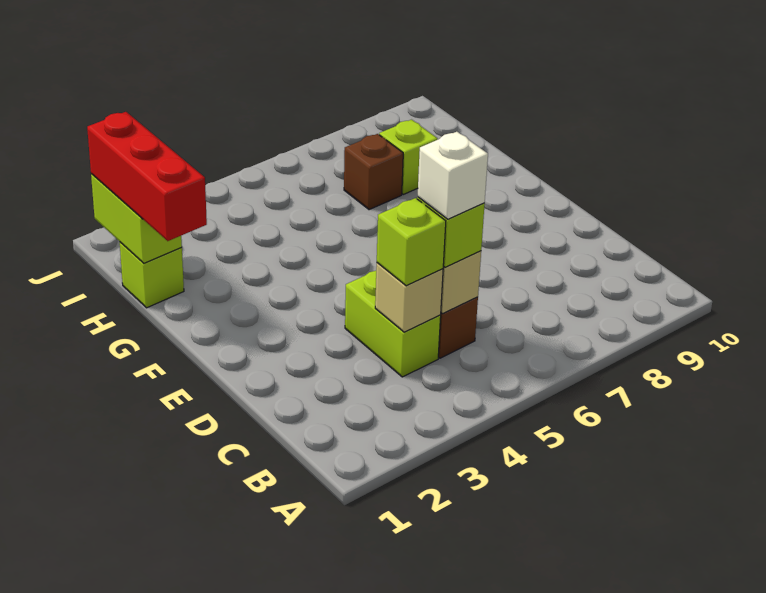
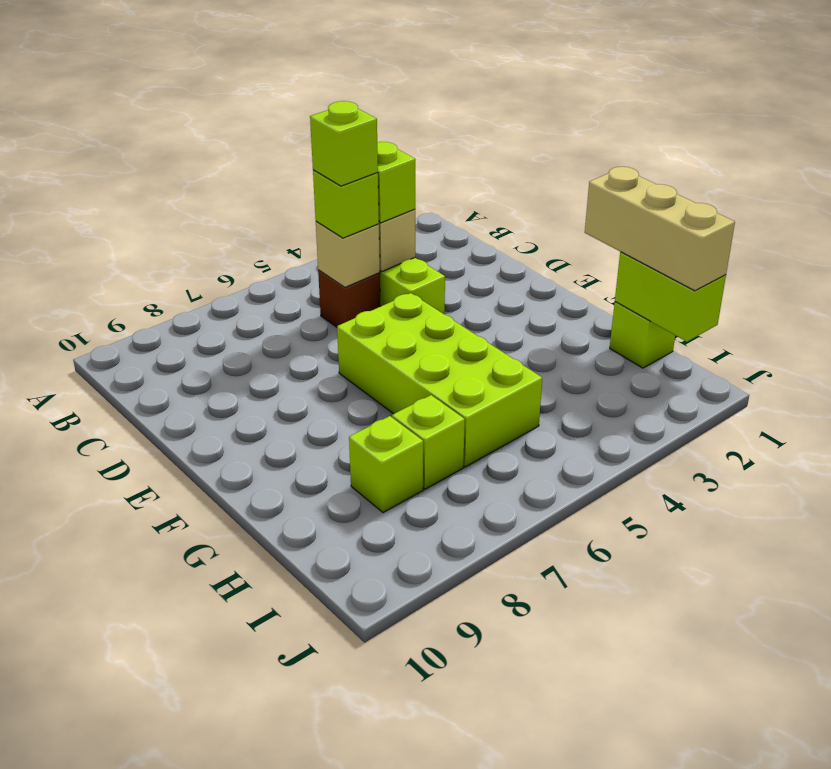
white 1x1 brick [418,132,488,219] -> lime 1x1 brick [310,101,378,186]
none -> lime 2x4 brick [337,293,542,467]
red 1x3 brick [87,112,207,241] -> tan 1x3 brick [585,167,735,291]
brown 1x1 brick [344,134,403,210] -> lime 1x1 brick [392,395,465,489]

